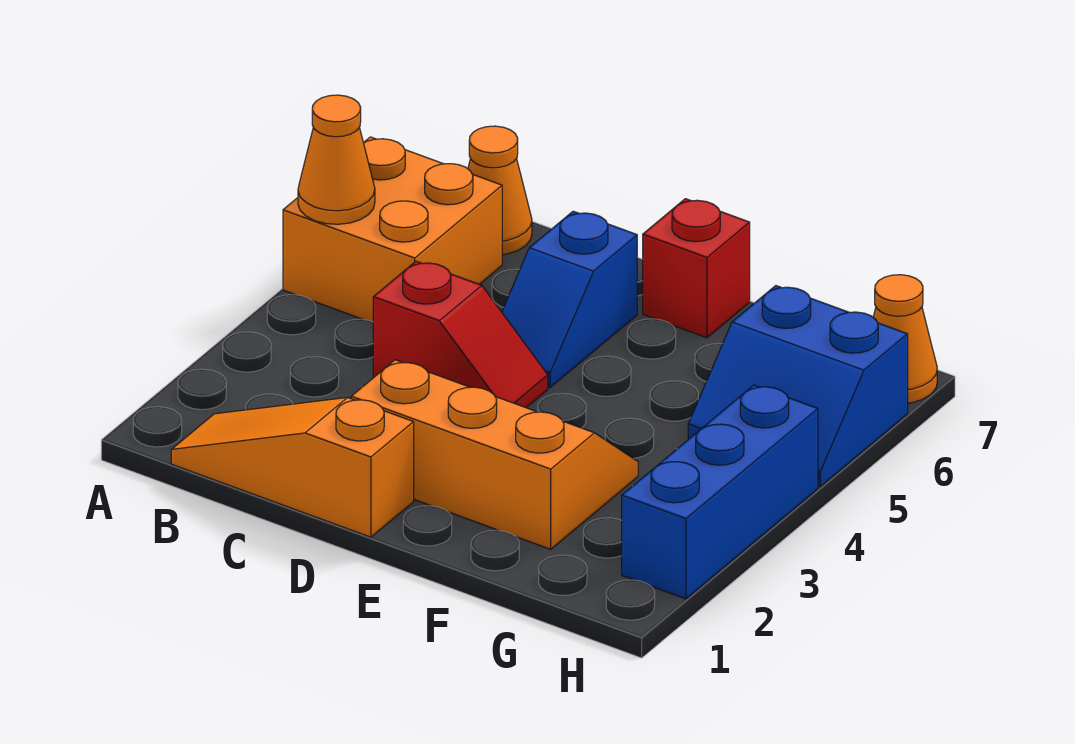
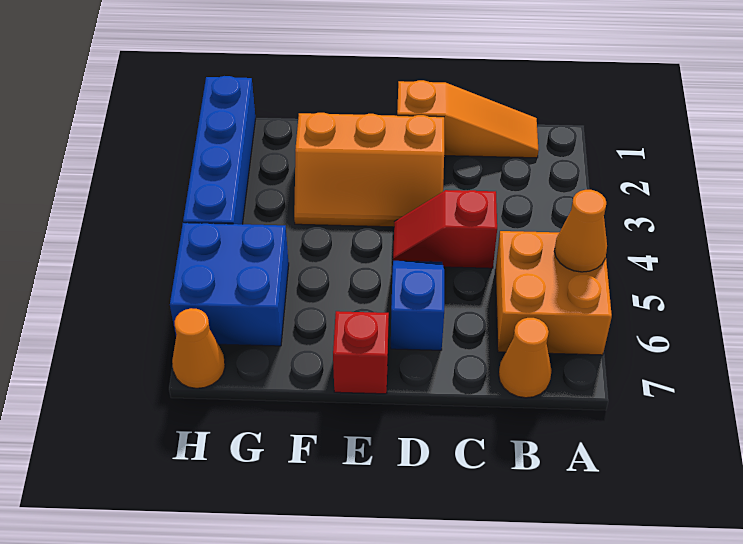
blue 2x2 slope [688,286,908,487] -> blue 2x2 brick [170,223,289,346]
blue 1x3 brick [622,385,818,599] -> blue 1x4 brick [183,76,256,224]

